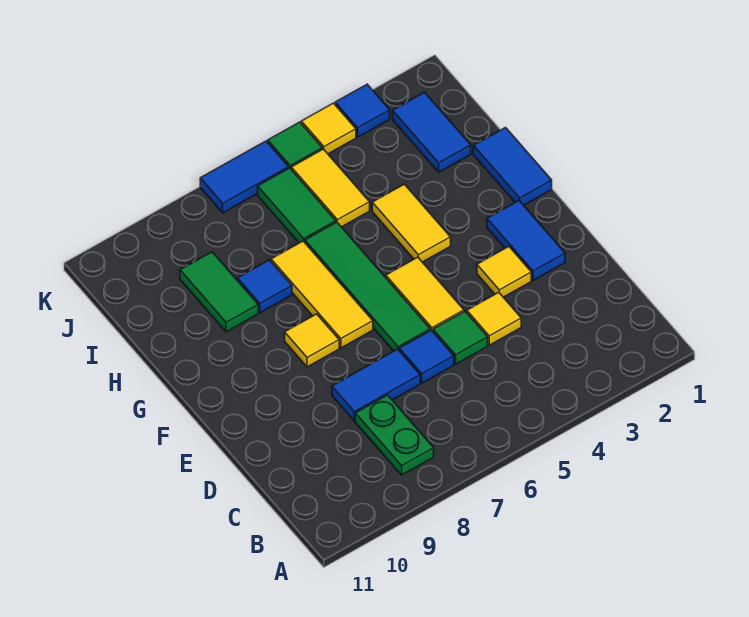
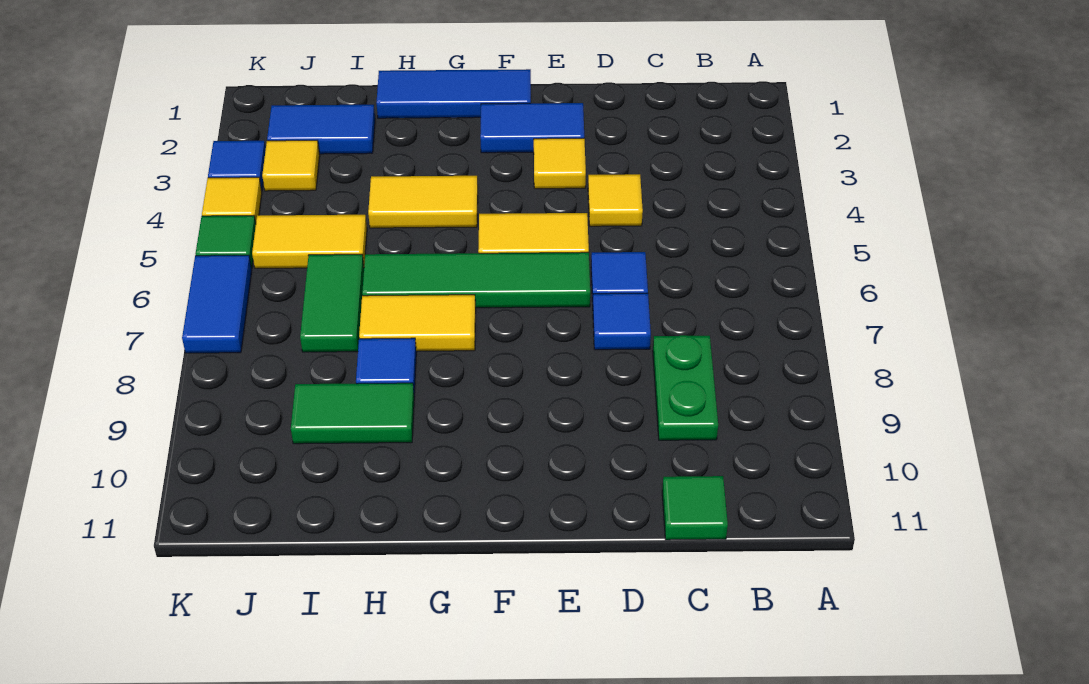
green 1x2 plate [355,395,434,475] -> green 1x2 plate turned to [653,335,718,440]
green 1x1 tile [433,312,488,364] -> green 1x1 tile moved to [662,476,728,540]
blue 1x2 tile [332,349,420,421] -> blue 1x1 tile [593,293,651,350]
yellow 1x3 tile [271,241,373,348] -> yellow 1x2 tile [359,295,476,351]
yellow 1x1 tile [285,314,339,367] -> yellow 1x1 tile moved to [262,140,320,191]
blue 1x2 tile [473,128,552,205] -> blue 1x3 tile [376,69,531,118]
green 1x2 tile [258,168,336,243] -> green 1x2 tile turned to [300,254,364,352]

